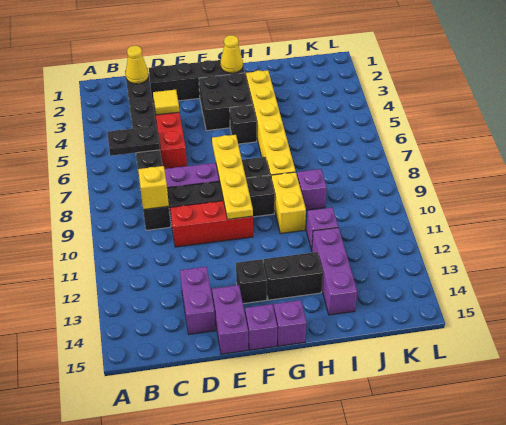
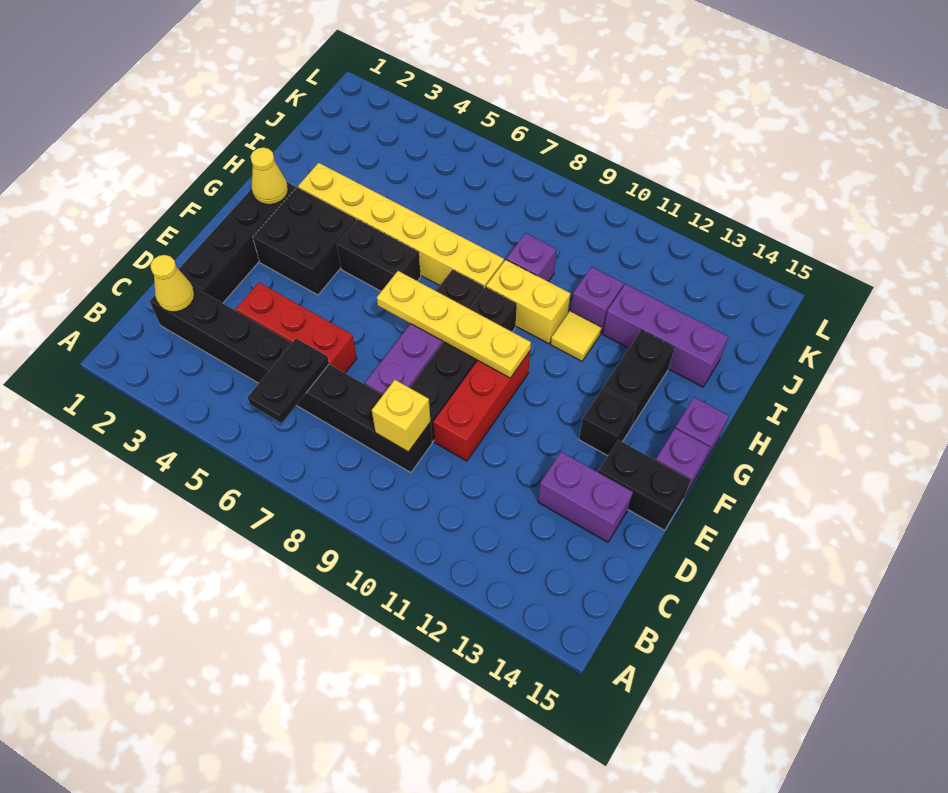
yellow 1x1 tile [153,90,179,115] -> yellow 1x1 tile moved to [551,311,602,361]
purple 1x2 brick [212,285,248,354] -> black 1x2 brick [598,440,691,530]
black 1x1 brick [230,105,257,144] -> black 1x2 brick [337,219,421,291]

